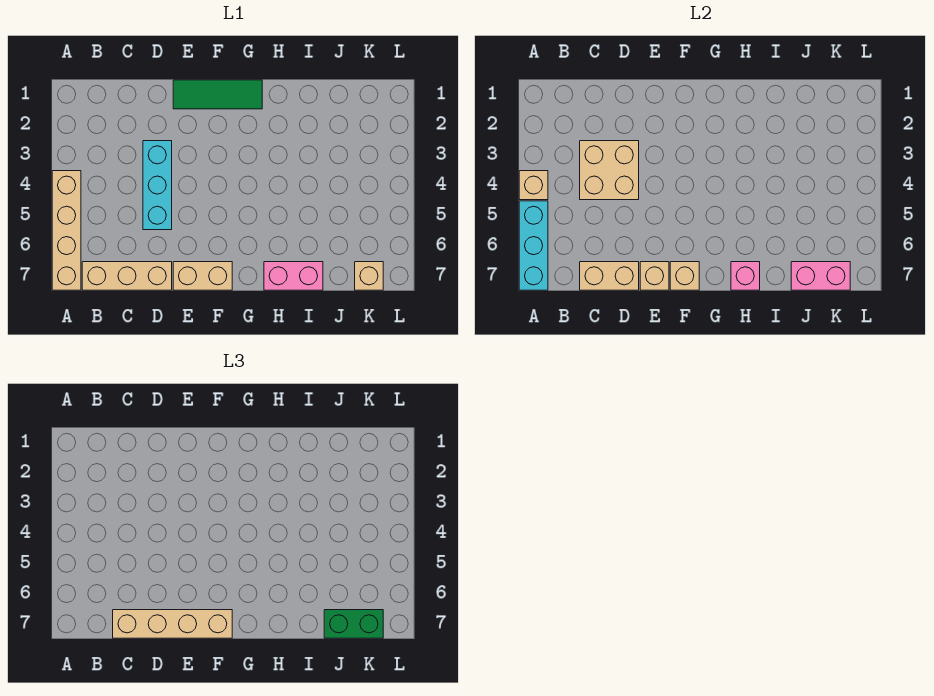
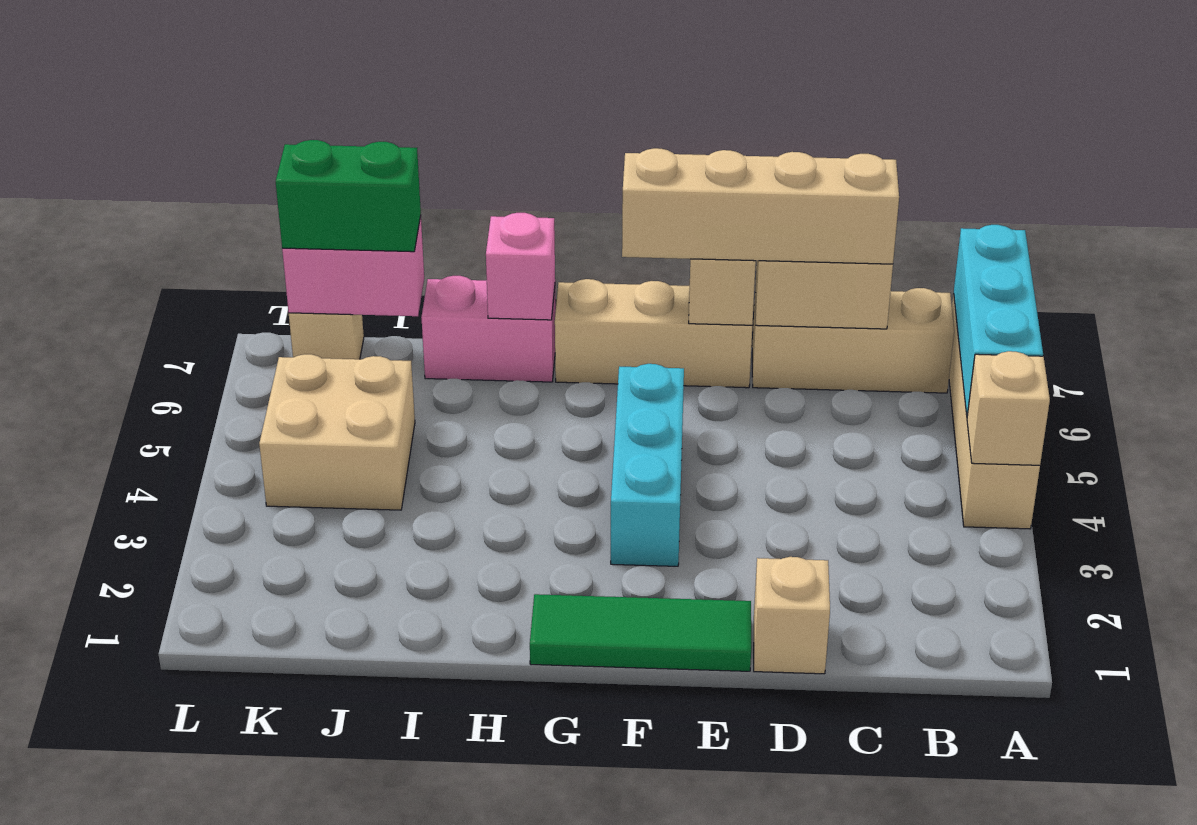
tan 2x2 brick [580,141,639,200] -> tan 2x2 brick moved to [259,354,415,510]
cyan 1x3 brick [143,141,172,230] -> cyan 1x3 brick moved to [611,364,684,566]
tan 1x2 brick [173,262,232,290] -> tan 1x3 brick [555,279,752,388]
tan 1x1 brick [670,262,699,290] -> tan 1x1 brick moved to [754,557,830,674]

